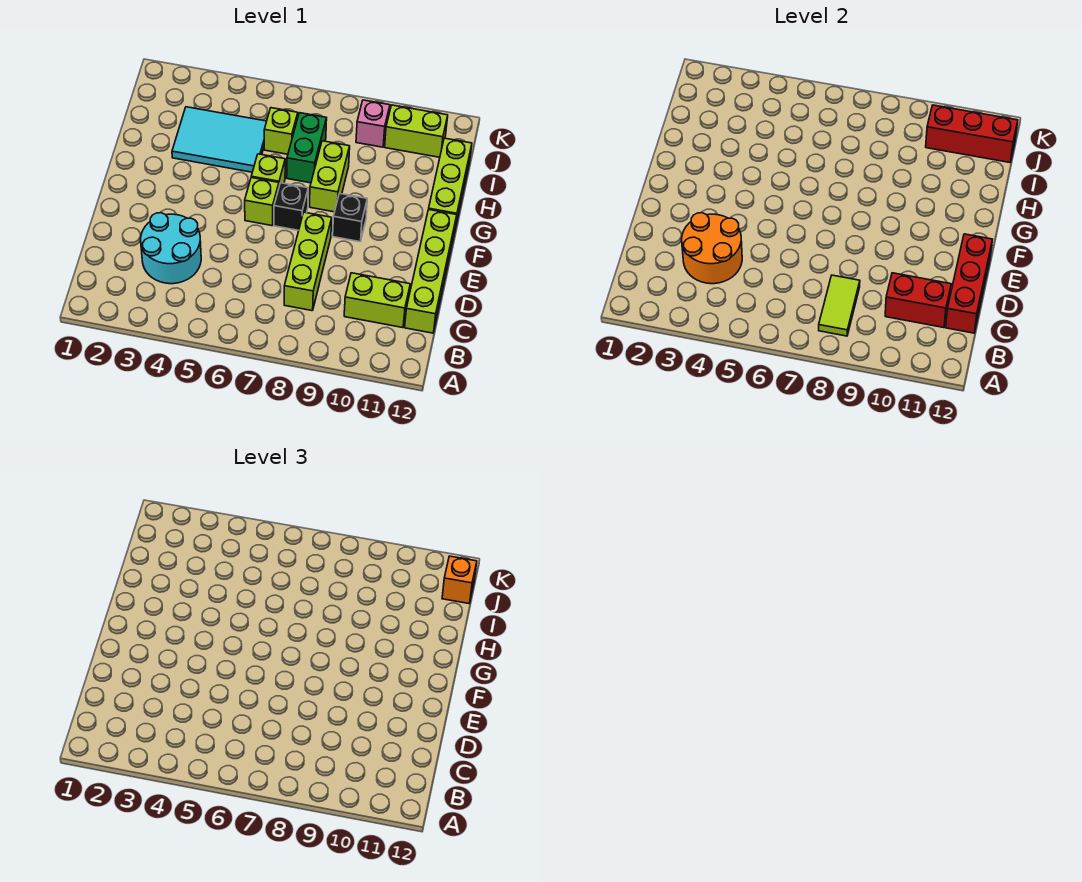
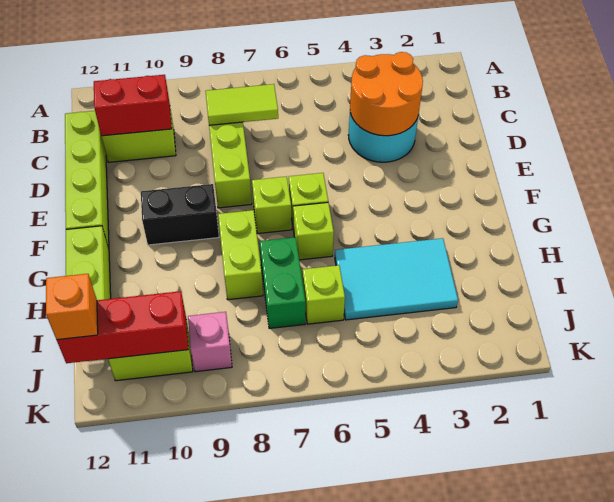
lime 1x2 tile [819,275,860,336] -> lime 1x2 tile turned to [205,84,278,125]
red 1x3 brick [946,234,993,333] -> none
black 1x1 brick [274,183,308,230] -> lime 1x1 brick [252,177,292,234]
black 1x1 brick [333,193,367,242] -> black 1x2 brick [141,184,219,245]

